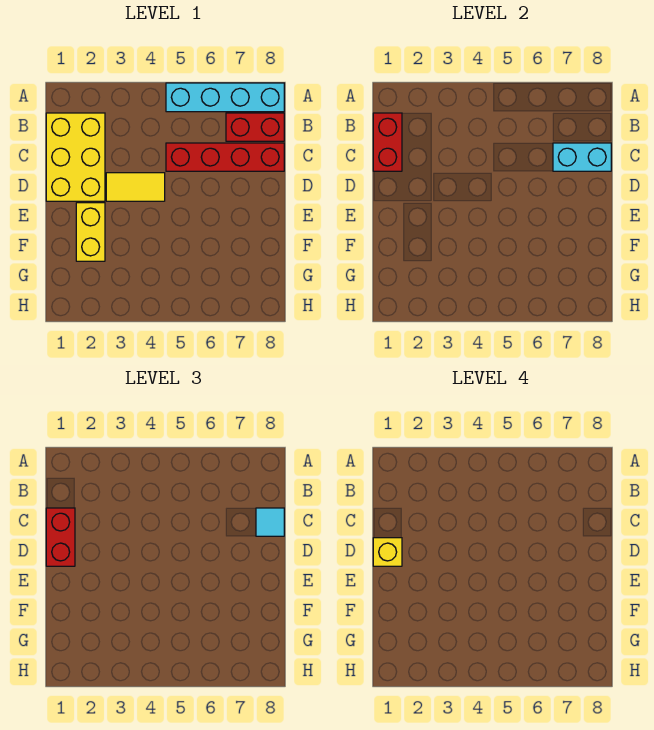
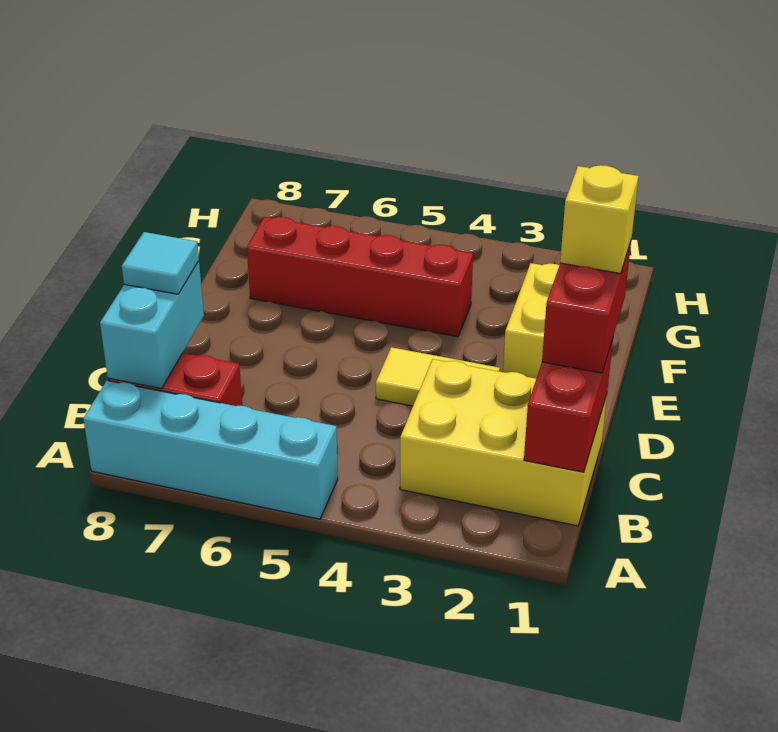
yellow 2x3 brick [46,113,105,201] -> yellow 2x3 brick turned to [400,359,607,526]
red 1x4 brick [166,143,284,171] -> red 1x4 brick moved to [247,217,473,337]
cyan 1x2 brick [553,143,611,171] -> cyan 1x2 brick turned to [100,261,204,389]

